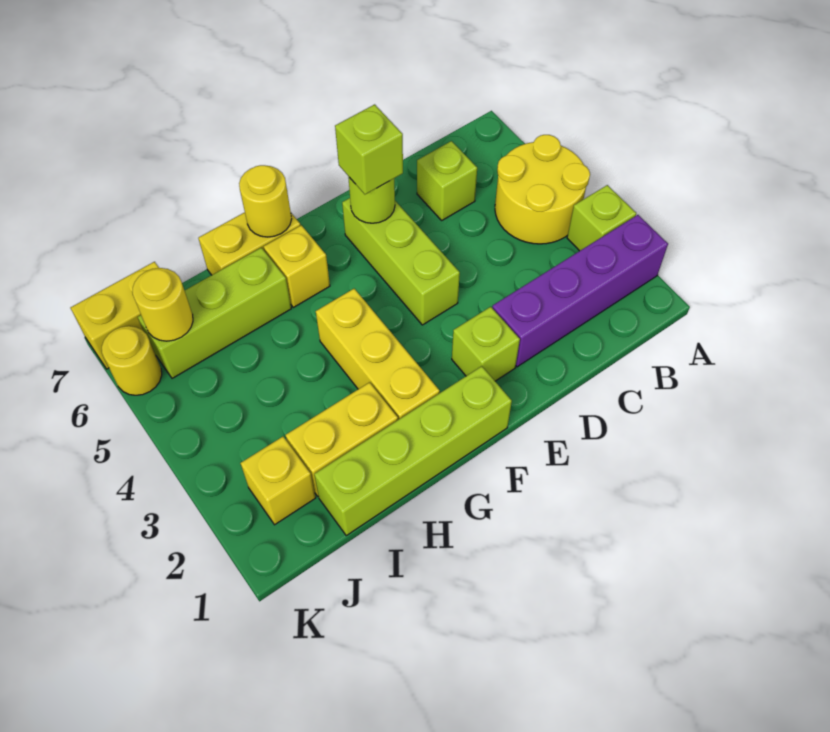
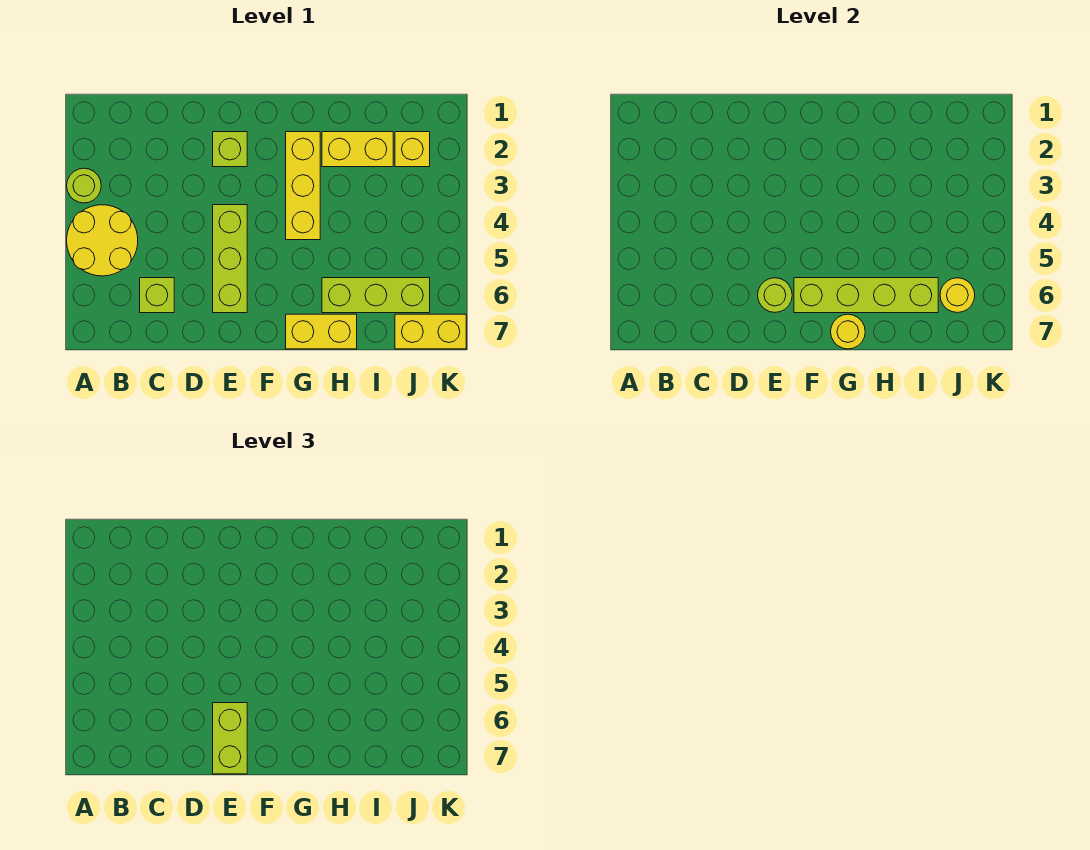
purple 1x4 brick [492,215,668,367] -> none
lime 1x1 brick [567,185,636,251] -> lime 1x1 round brick [67,168,101,203]
lime 1x1 brick [335,104,403,194] -> lime 1x2 brick [213,703,247,774]
lime 1x4 brick [314,366,512,536] -> lime 1x4 brick moved to [794,278,938,313]
yellow 1x1 brick [264,225,330,307] -> none
yellow 1x1 round brick [102,326,162,395] -> none

